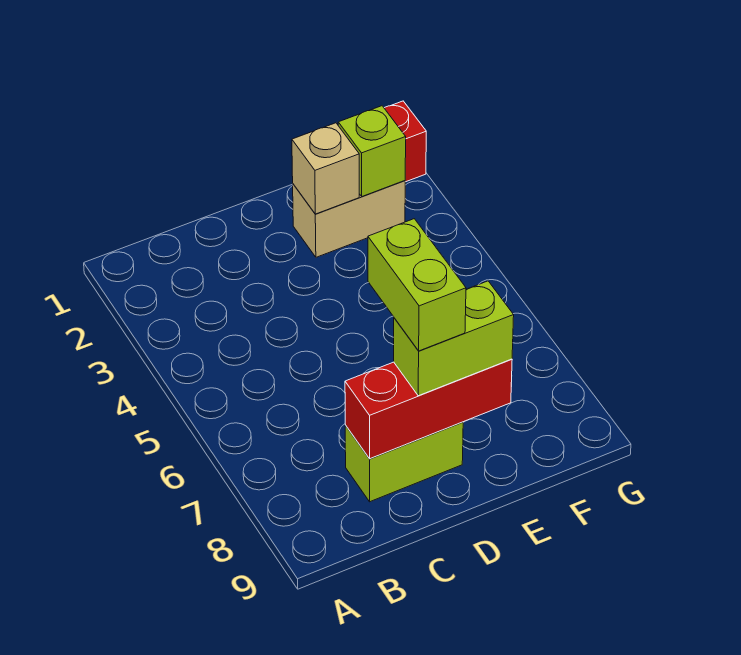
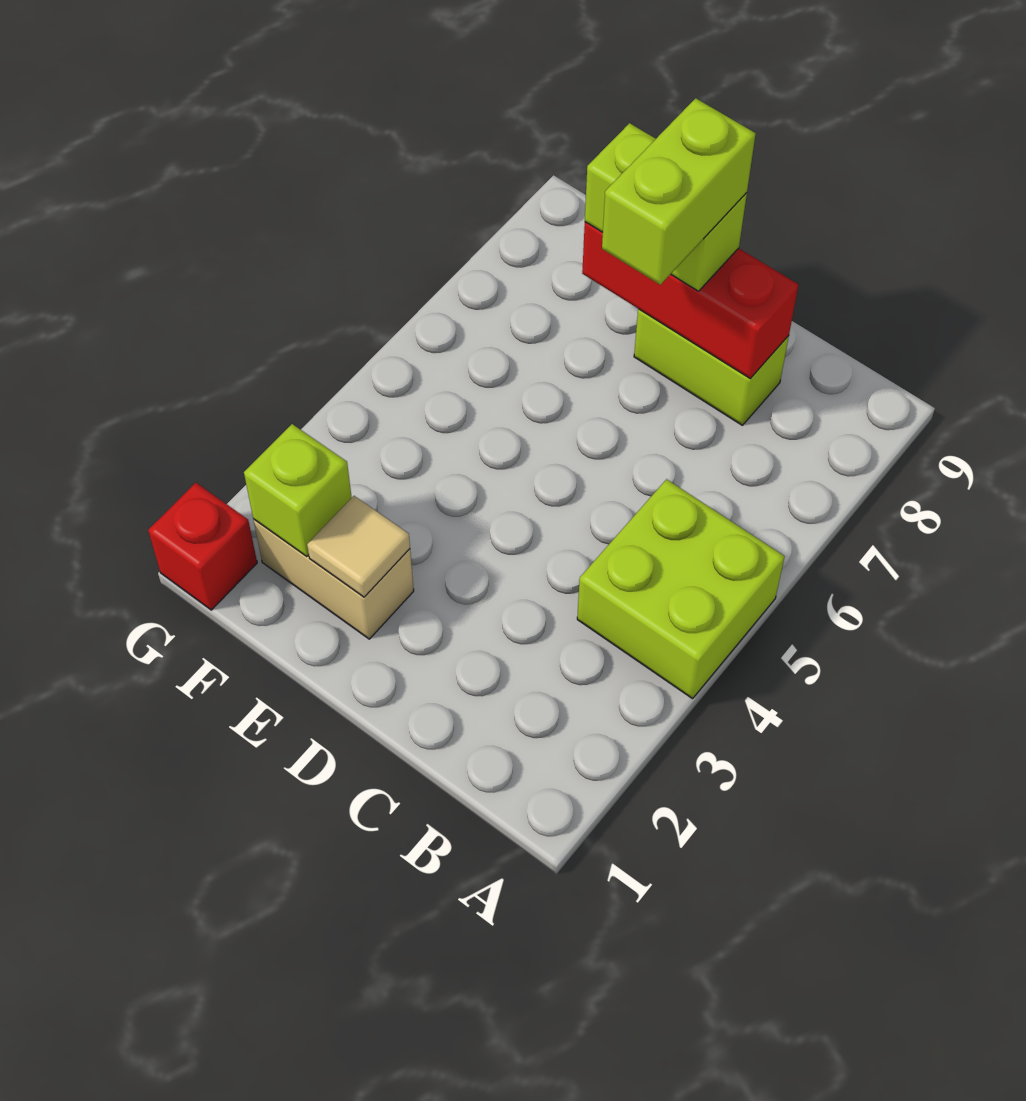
none -> lime 2x2 brick [577,479,785,699]
tan 1x1 brick [292,123,359,214] -> tan 1x1 tile [307,496,410,597]

